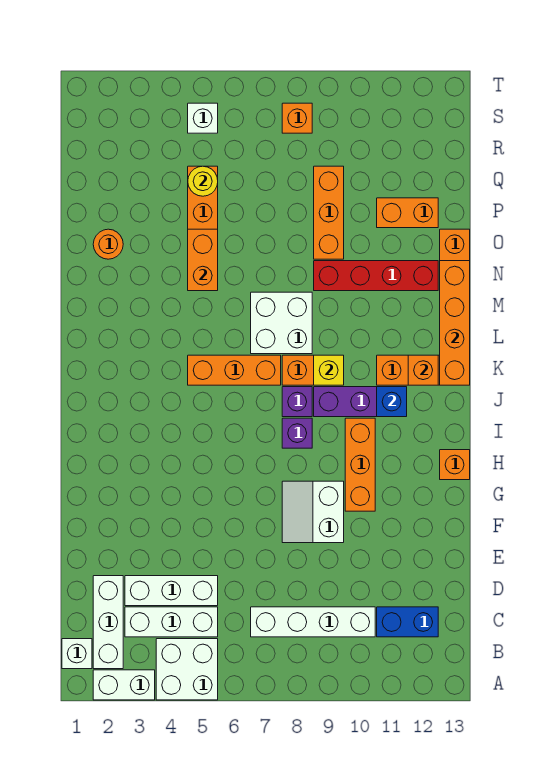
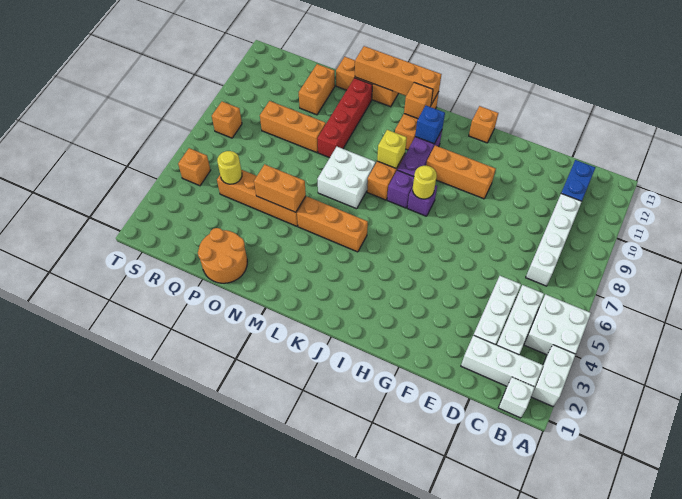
white 2x2 slope [282,481,344,543] -> none
none -> yellow 1x1 round brick [413,166,437,199]
orange 1x3 brick [188,355,281,385] -> orange 1x3 brick turned to [297,197,368,252]
orange 1x1 round brick [93,229,123,259] -> orange 2x2 round brick [198,228,247,283]
white 1x1 brick [188,103,218,133] -> orange 1x1 brick [178,148,211,186]

